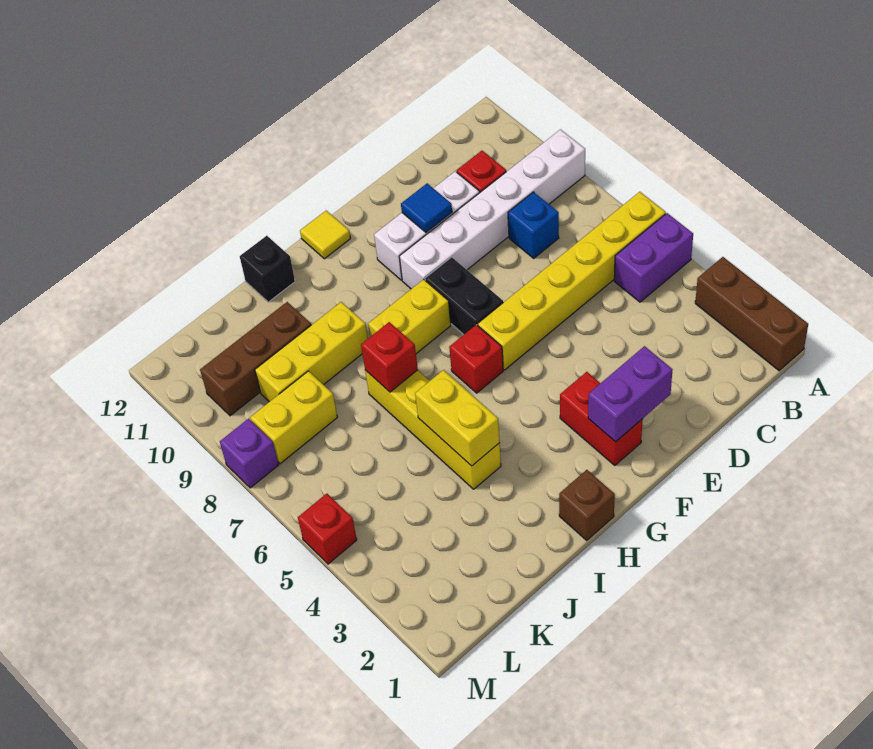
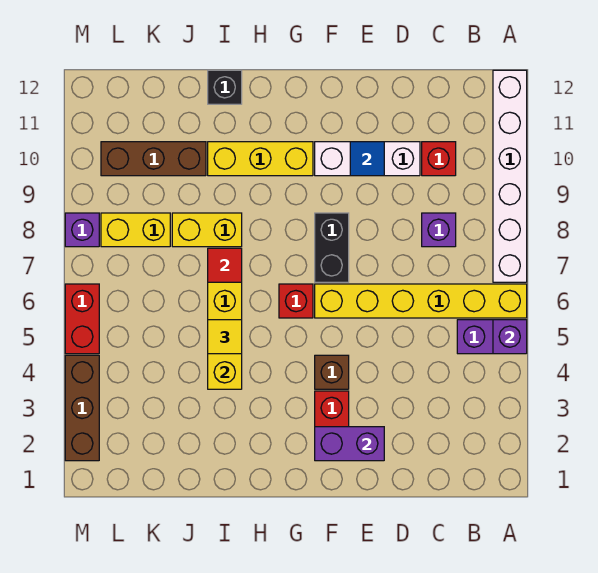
brown 1x3 brick [695,257,808,371] -> brown 1x3 brick moved to [65,355,99,461]
none -> purple 1x1 brick [493,320,527,354]
white 1x6 brick [399,130,585,289] -> white 1x6 brick turned to [493,70,527,282]
blue 1x1 brick [508,192,559,258] -> purple 1x1 brick [422,213,456,247]
yellow 1x2 brick [368,279,451,354] -> yellow 1x2 brick moved to [172,213,242,247]
yellow 1x1 tile [300,211,351,259] -> yellow 1x1 tile moved to [208,320,242,354]
brown 1x1 brick [559,470,615,540] -> brown 1x1 brick moved to [315,355,349,389]
red 1x1 brick [361,322,418,392] -> red 1x1 tile [208,248,242,282]
yellow 1x3 brick [255,302,368,402] -> yellow 1x3 brick moved to [208,142,313,176]
red 1x1 brick [298,494,357,564] -> red 1x2 brick [65,284,99,354]

